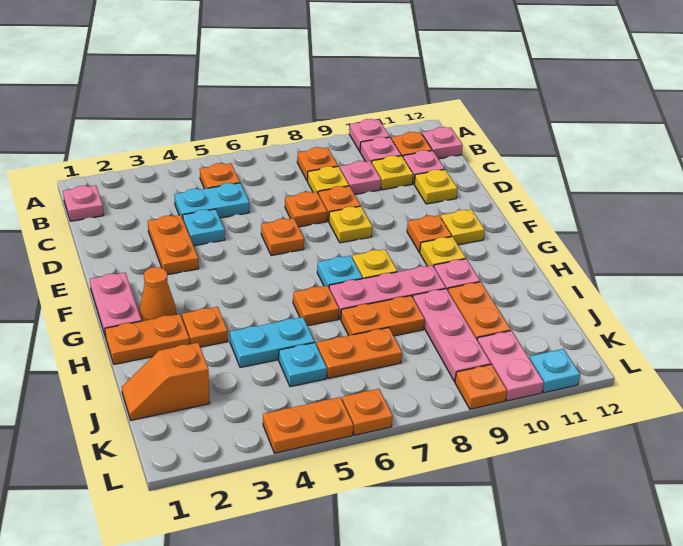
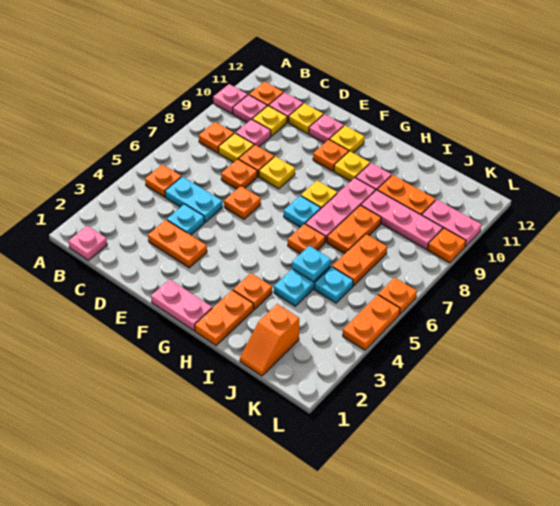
pink 1x1 plate [422,127,463,159] -> pink 1x1 plate moved to [309,114,344,143]
cyan 1x2 plate [174,183,249,218] -> cyan 1x2 plate turned to [165,177,222,222]
orange 1x1 cone [139,267,176,321] -> none
cyan 1x1 plate [529,349,580,393] -> cyan 1x1 plate moved to [292,246,331,282]

